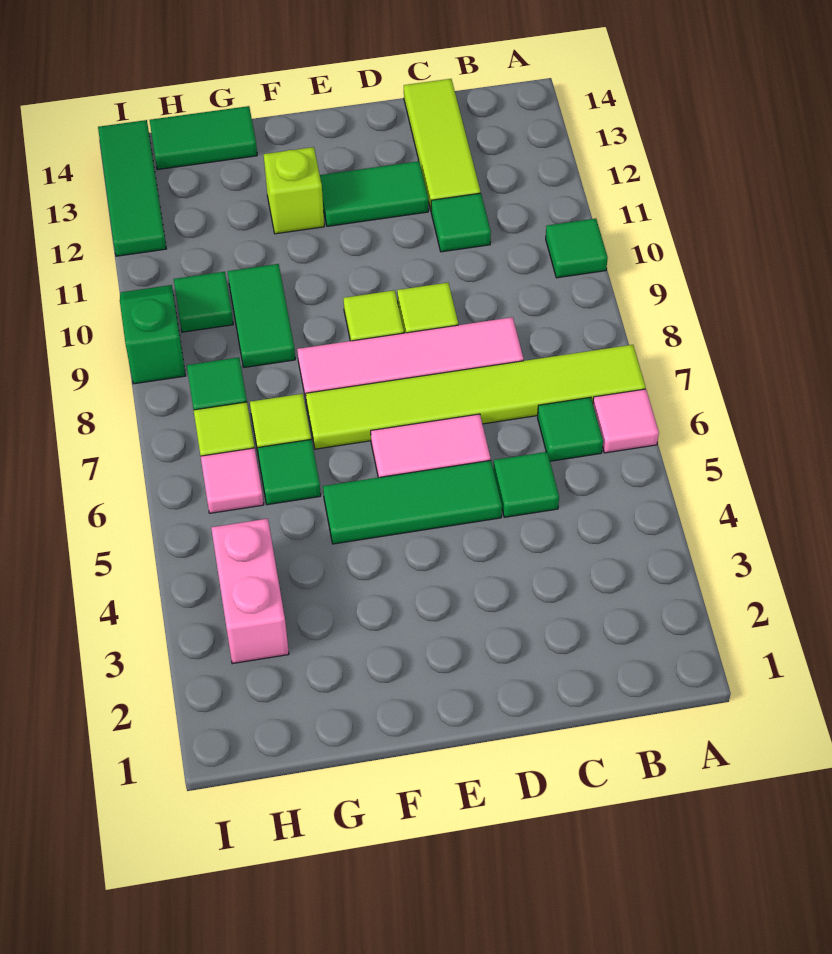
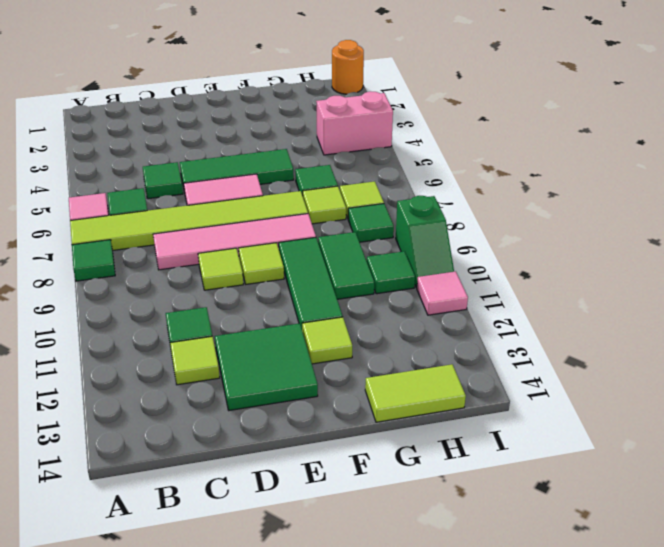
green 1x1 tile [546,219,608,278] -> green 1x1 tile moved to [72,240,115,281]
lime 1x3 tile [404,79,480,210] -> lime 1x1 tile [170,336,220,385]
green 1x2 tile [320,161,428,226] -> green 2x2 tile [215,323,318,410]
lime 1x1 brick [264,147,324,234] -> lime 1x1 tile [302,317,352,364]
green 1x2 tile [150,106,257,170] -> lime 1x2 tile [365,364,466,422]
pink 1x2 brick [211,519,289,664] -> pink 1x2 brick turned to [316,91,393,155]
pink 1x1 tile [201,448,264,513] -> pink 1x1 tile moved to [417,271,468,315]
none -> orange 1x1 round brick [332,40,364,94]
green 1x3 tile [98,120,166,256] -> green 1x3 tile moved to [279,237,343,328]

